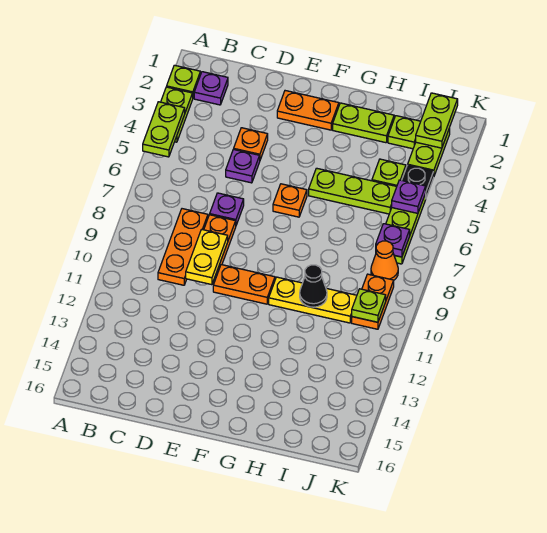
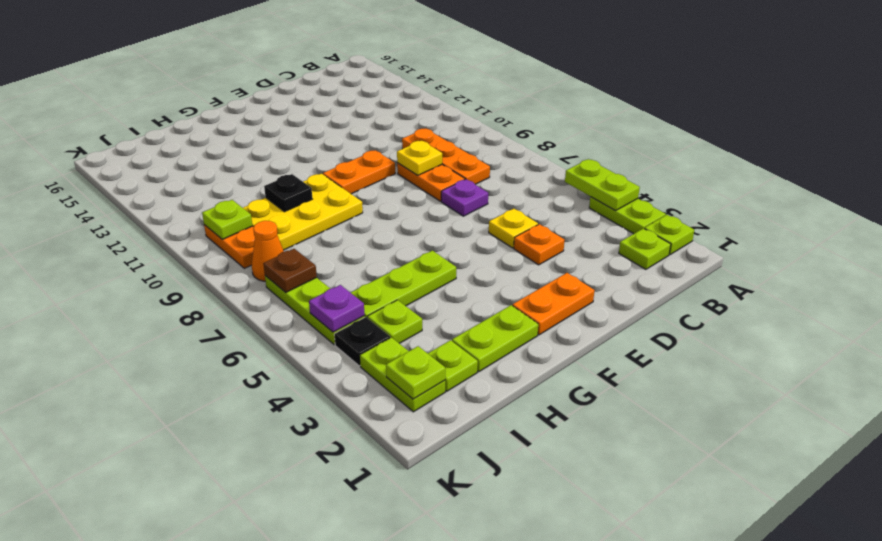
purple 1x1 plate [194,72,228,105] -> lime 1x1 plate [619,228,671,269]
purple 1x1 plate [226,149,260,183] -> yellow 1x1 plate [489,209,538,248]
yellow 1x2 plate [186,229,228,285] -> yellow 1x1 plate [397,141,442,176]
orange 1x1 plate [273,184,307,217] -> none
yellow 1x3 plate [269,277,357,323] -> yellow 2x3 plate [243,174,363,250]
black 1x1 cone [300,265,327,307] -> black 1x1 plate [264,174,312,212]
lime 1x2 plate [416,93,458,148] -> lime 1x1 plate [386,346,445,399]
purple 1x1 plate [376,224,410,257] -> brown 1x1 plate [263,249,317,292]

